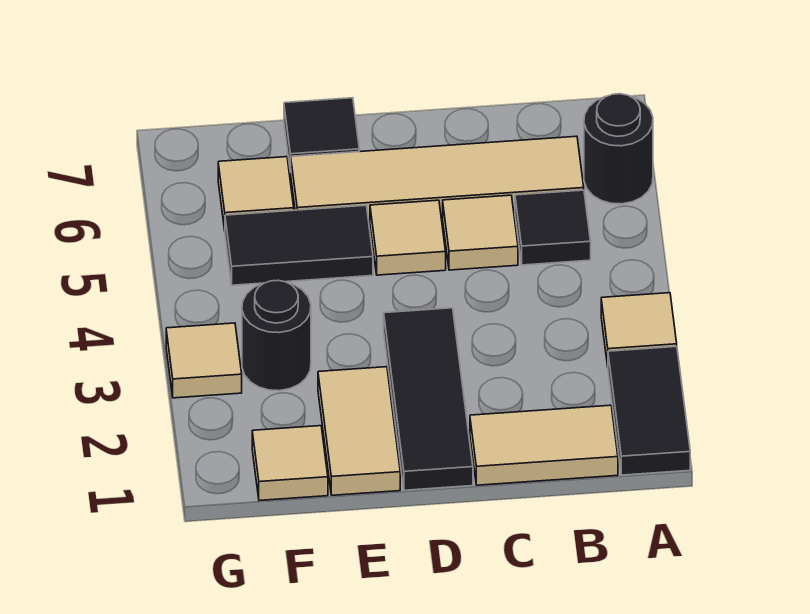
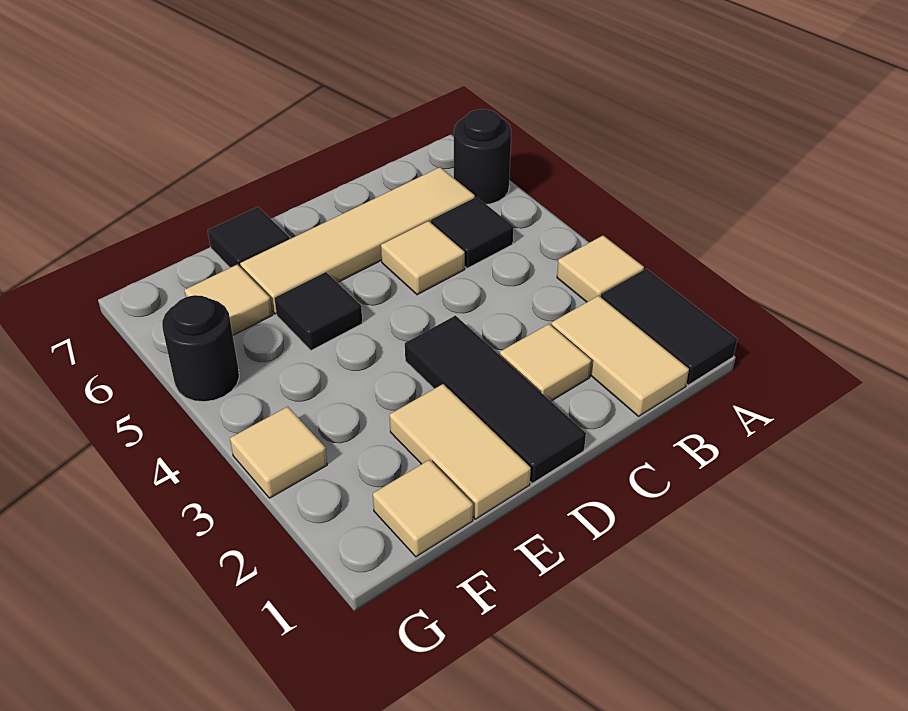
tan 1x2 tile [470,405,618,485] -> tan 1x2 tile turned to [551,296,689,416]
tan 1x1 tile [370,200,446,275] -> tan 1x1 tile moved to [500,324,592,401]
black 1x2 tile [225,205,373,285] -> black 1x1 tile [275,272,362,350]
black 1x1 round brick [242,280,311,391] -> black 1x1 round brick moved to [162,295,239,402]

